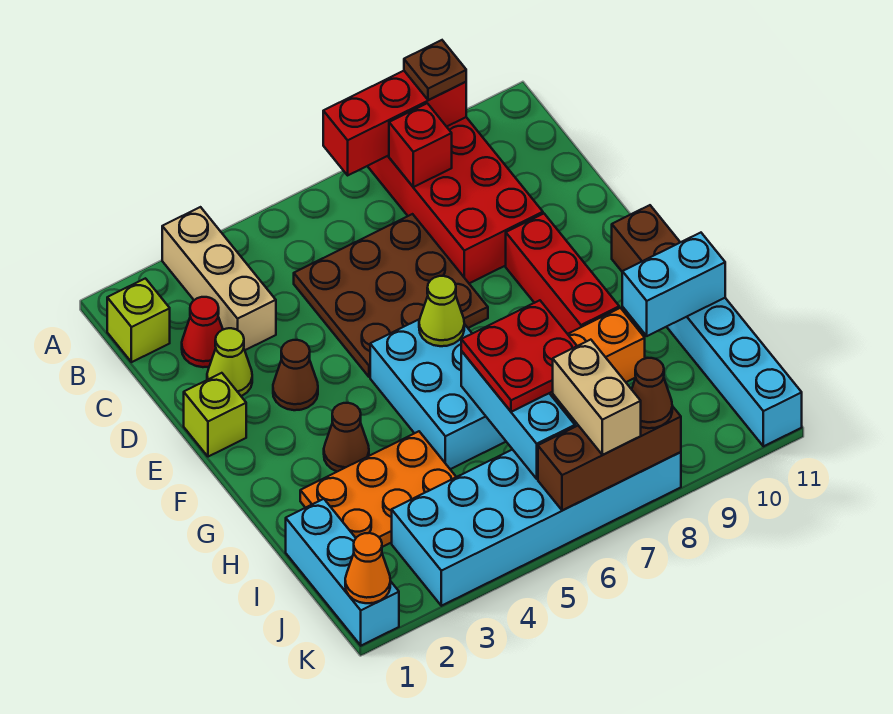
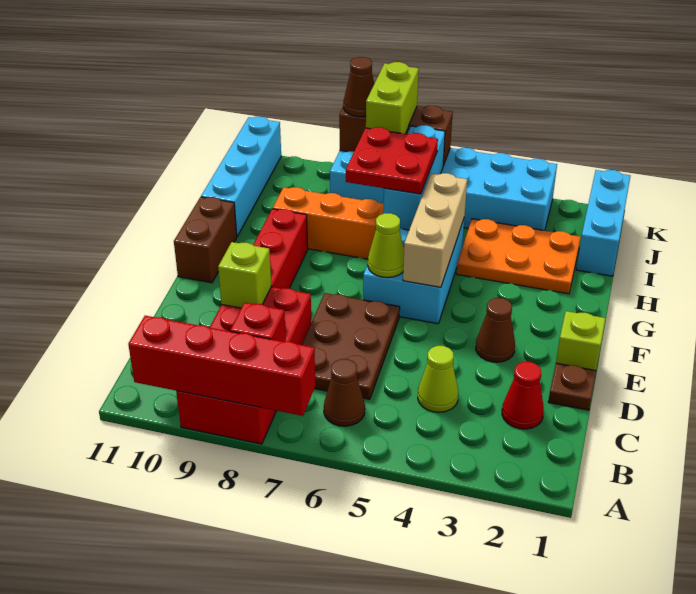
tan 1x3 brick [162,207,276,350] -> tan 1x3 brick moved to [403,173,467,287]
red 1x3 brick [323,71,466,175] -> red 1x4 brick [128,316,315,416]
brown 1x1 plate [404,40,466,100] -> brown 1x1 plate moved to [548,363,596,410]
lime 1x1 brick [107,278,170,362] -> lime 1x1 brick moved to [218,242,271,308]
brown 3x3 plate [294,214,488,377] -> brown 2x3 plate [302,293,400,399]
lime 1x1 cone [207,328,252,396] -> lime 1x1 cone moved to [418,346,458,412]
brown 1x1 cone [324,403,369,472] -> brown 1x1 cone moved to [324,359,365,426]
cyan 1x2 brick [622,233,725,336] -> none
tan 1x2 brick [553,340,641,455] -> lime 1x2 brick [366,62,419,134]
orange 1x1 cone [345,533,390,603] -> none

